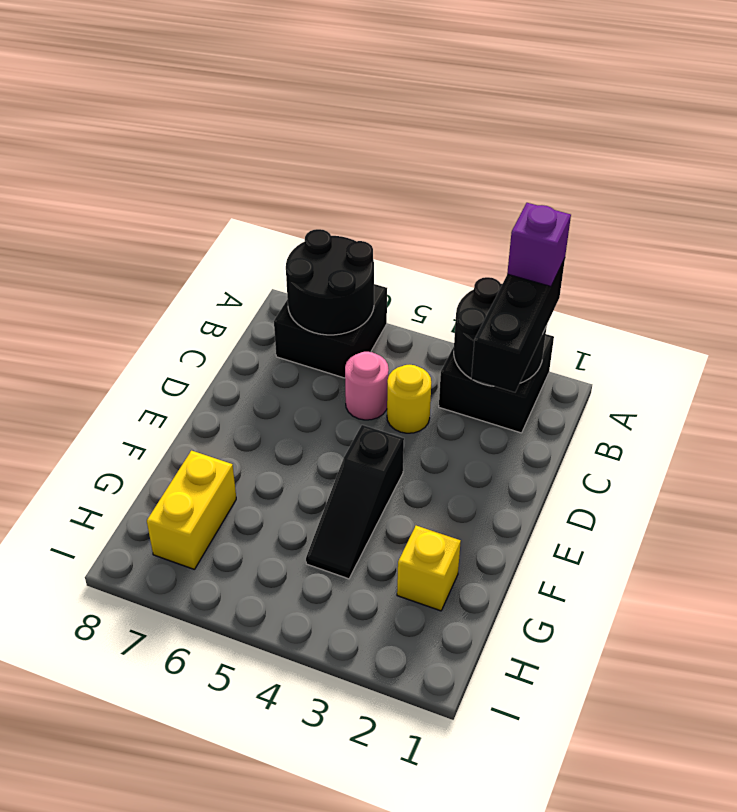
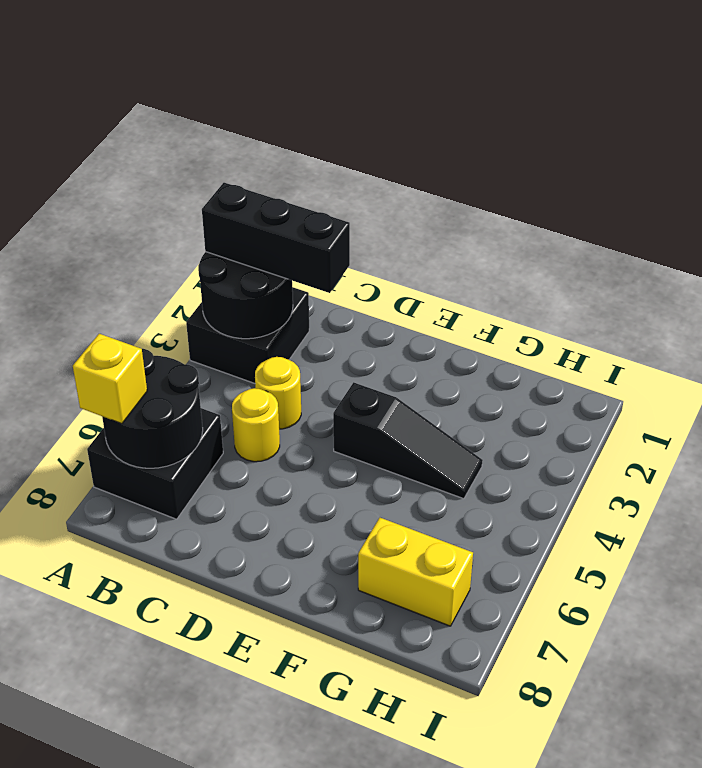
purple 1x1 brick [507,203,571,286] -> none
pink 1x1 round brick [345,352,389,420] -> yellow 1x1 round brick [232,388,280,462]
yellow 1x1 brick [397,526,461,611] -> yellow 1x1 brick moved to [73,334,147,424]

